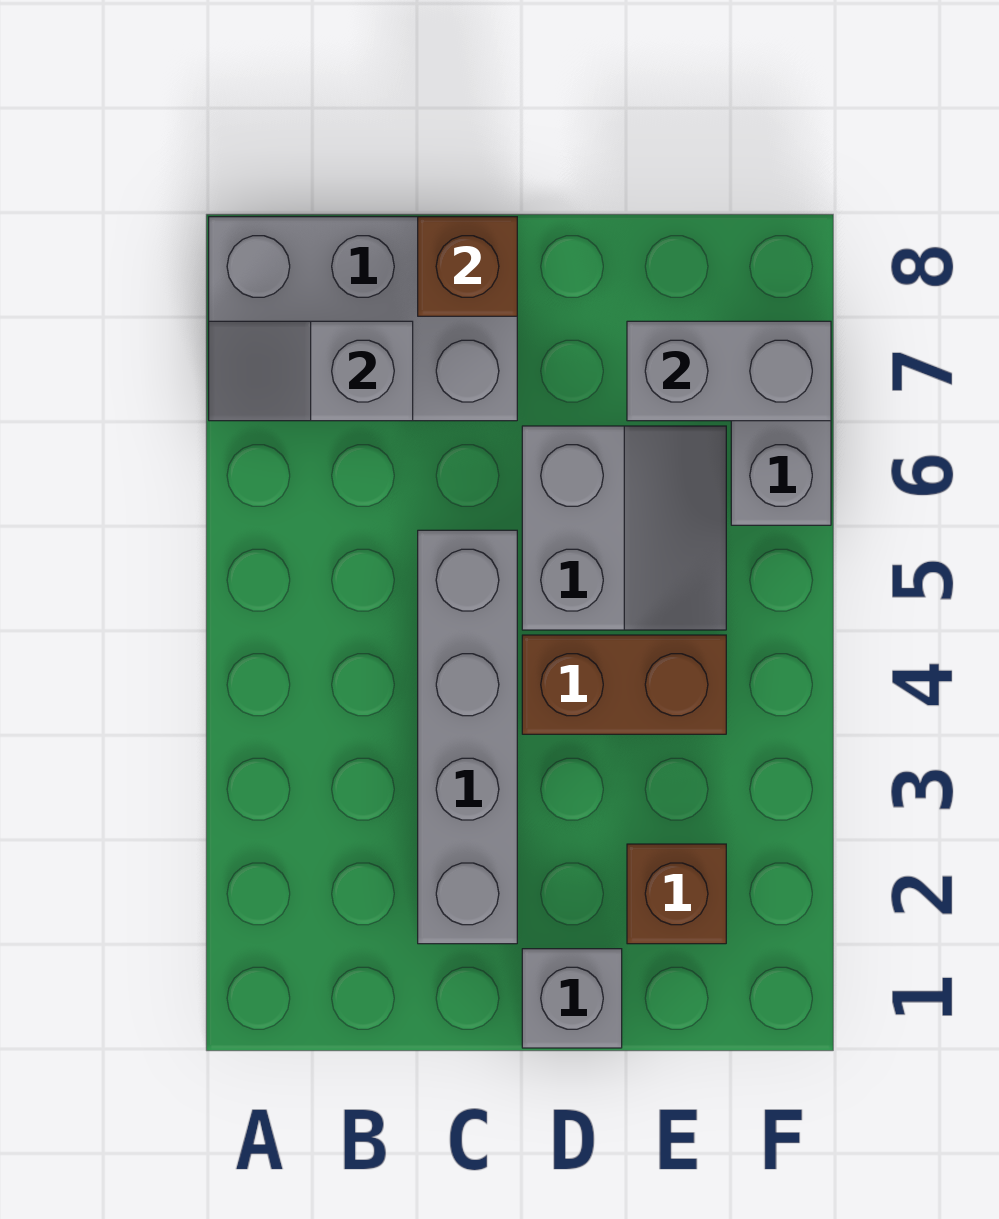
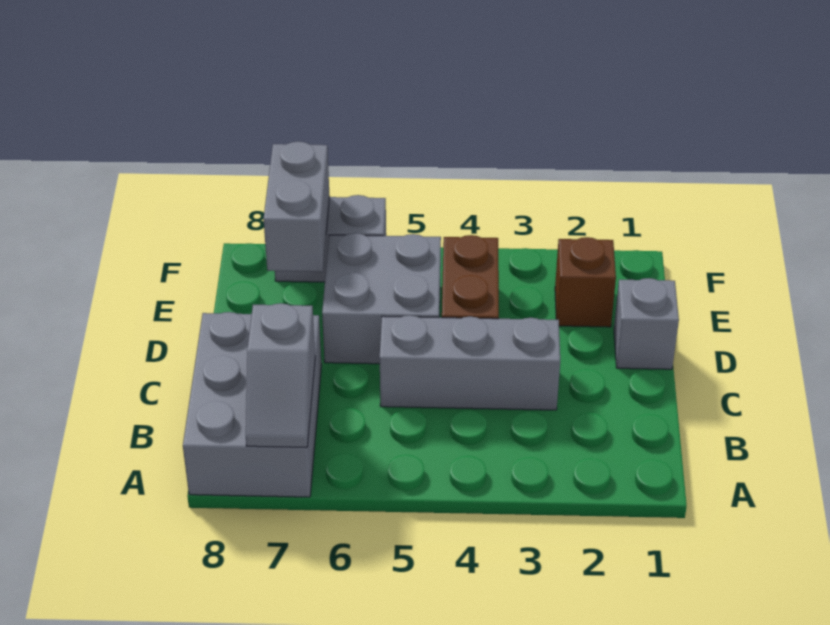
grey 1x4 brick [418,530,517,944] -> grey 1x3 brick [380,315,560,410]
brown 1x1 brick [418,217,517,316] -> none
grey 2x2 slope [522,426,726,630] -> grey 2x2 brick [322,233,441,364]

